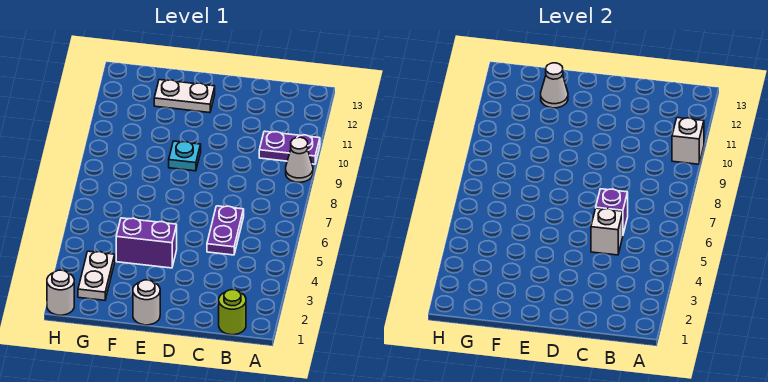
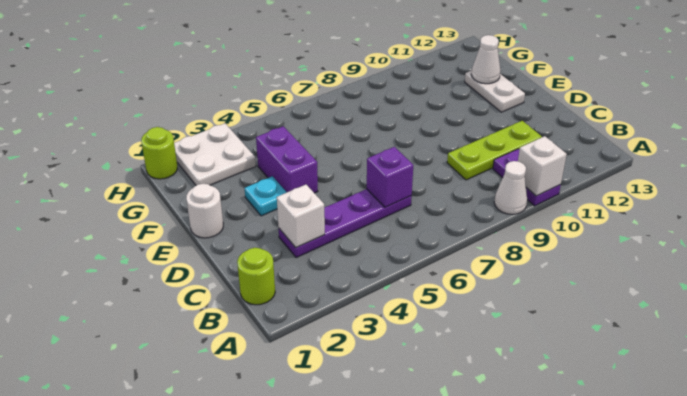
purple 1x2 plate [207,206,244,255] -> purple 1x4 plate [279,189,412,258]
white 1x1 brick [591,208,623,255] -> white 1x1 brick moved to [277,185,325,248]
none -> lime 1x3 plate [447,121,542,180]
cyan 1x1 plate [169,141,201,171] -> cyan 1x1 plate moved to [245,176,287,216]
white 1x2 plate [78,251,115,300] -> white 2x2 plate [174,123,256,185]
white 1x1 round brick [47,270,74,315] -> lime 1x1 round brick [141,127,177,179]

